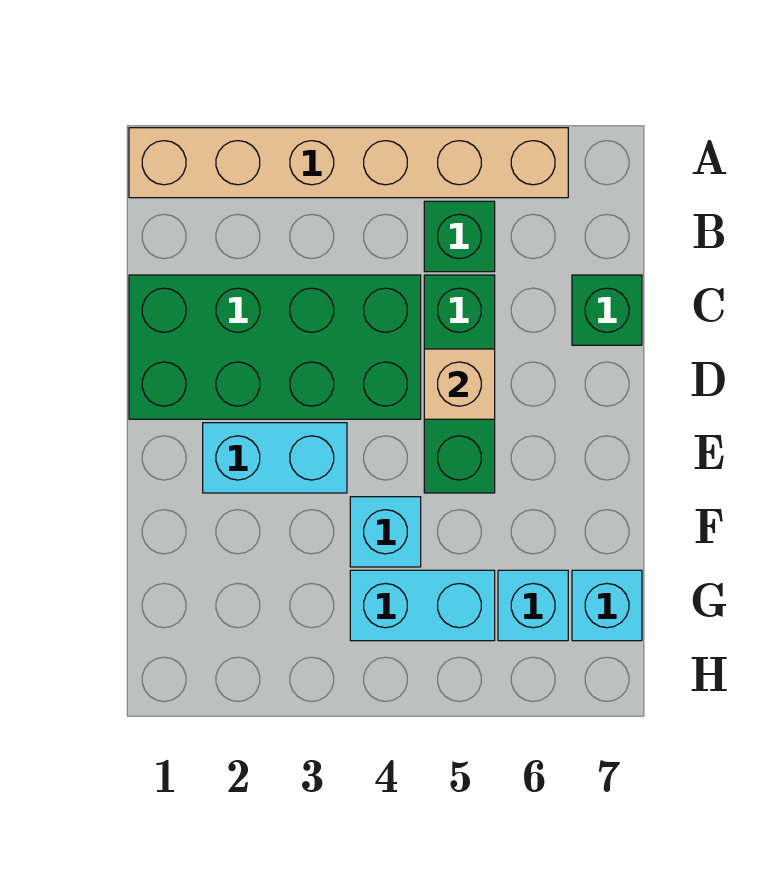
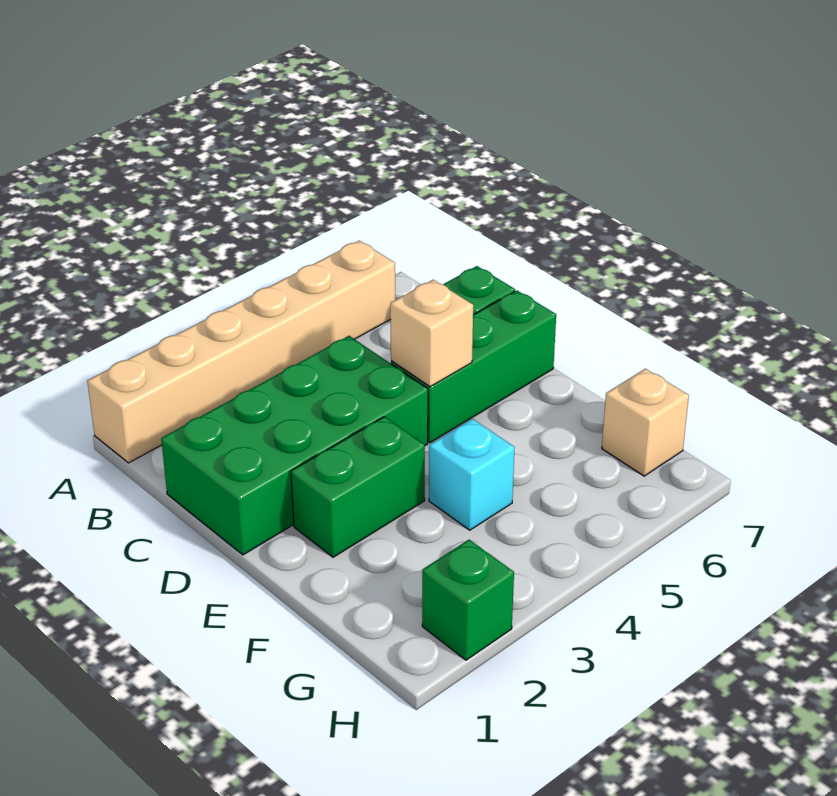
green 1x1 brick [424,201,495,272] -> green 1x1 brick moved to [422,540,514,660]
green 1x3 brick [424,275,495,493] -> green 1x3 brick turned to [391,291,556,443]
cyan 1x2 brick [203,423,347,493] -> green 1x2 brick [291,417,425,557]
cyan 1x2 brick [350,570,495,641] -> none
cyan 1x1 brick [498,570,568,641] -> none
cyan 1x1 brick [572,570,642,641] -> tan 1x1 brick [602,369,689,476]

